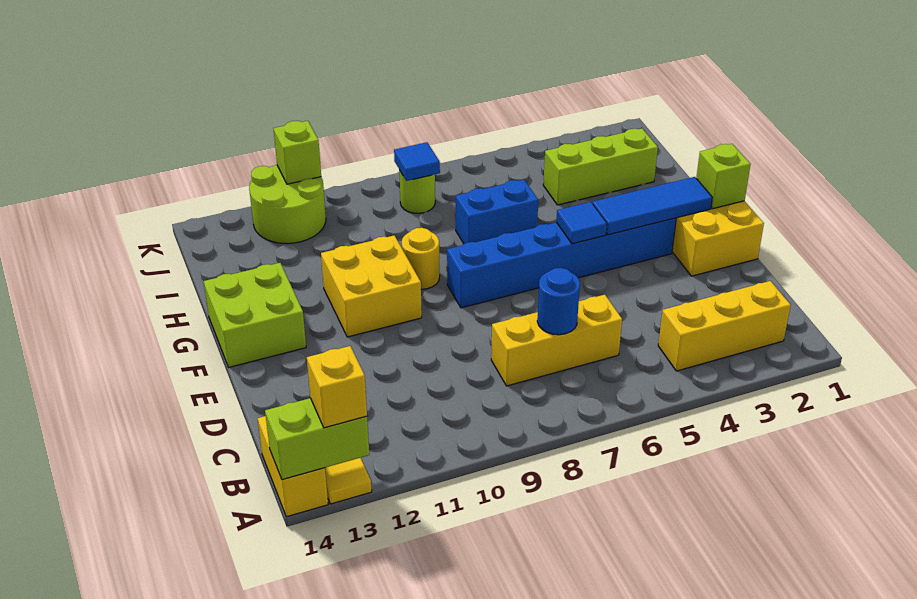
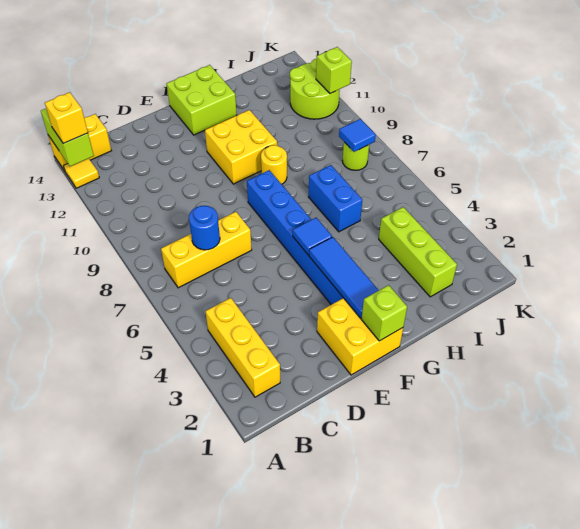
yellow 1x3 brick [491,295,622,386] -> yellow 1x3 brick turned to [161,212,252,288]

